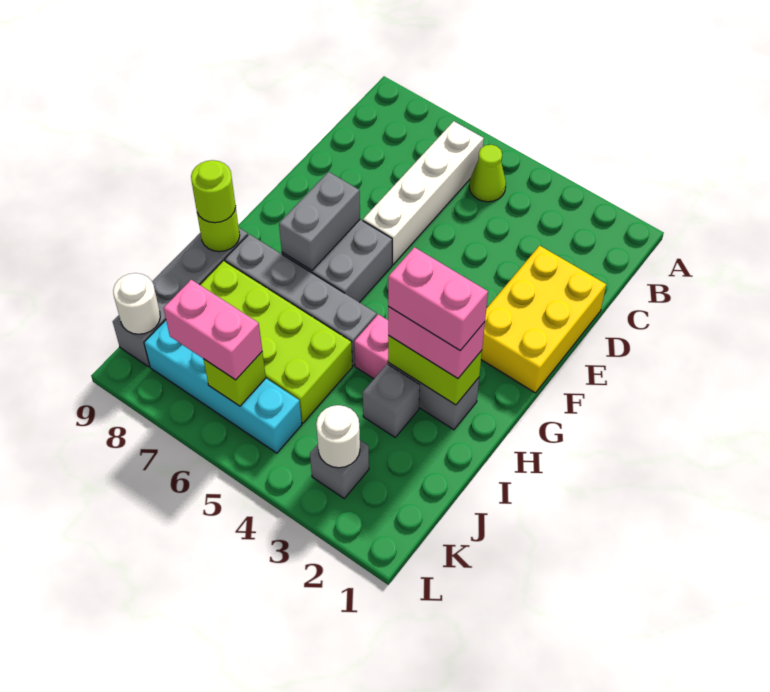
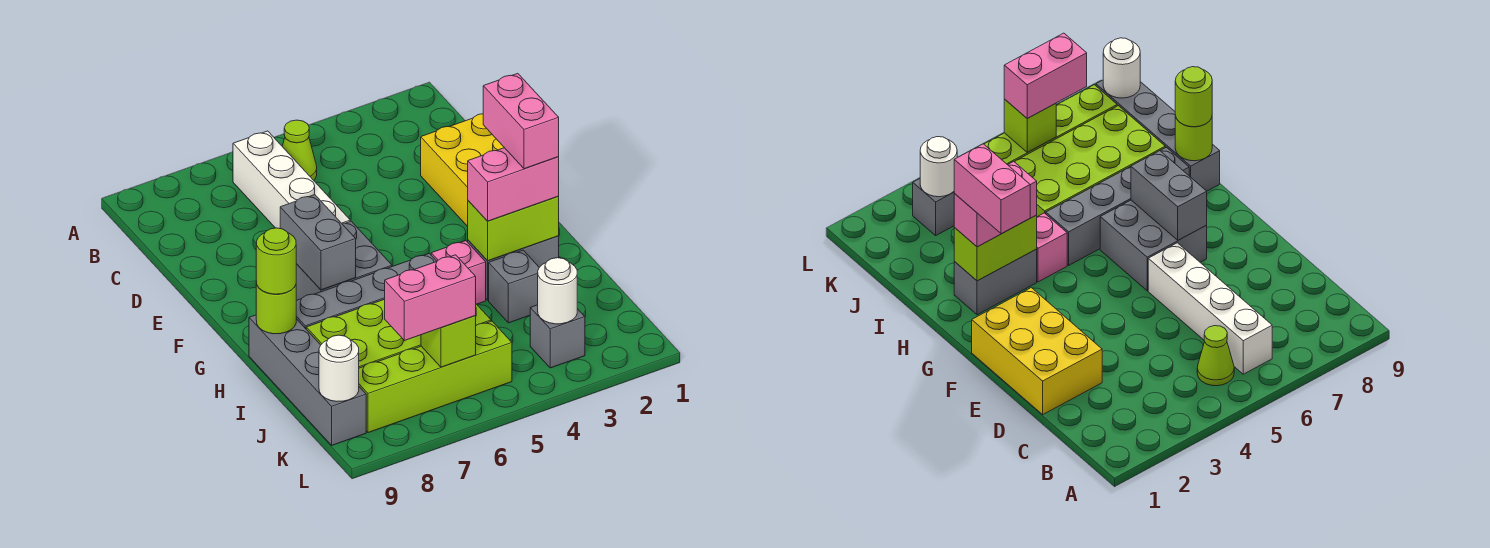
pink 1x2 brick [388,247,488,350] -> pink 1x2 brick turned to [483,73,559,169]
cyan 1x4 brick [144,320,302,453] -> lime 1x4 brick [359,321,512,433]

